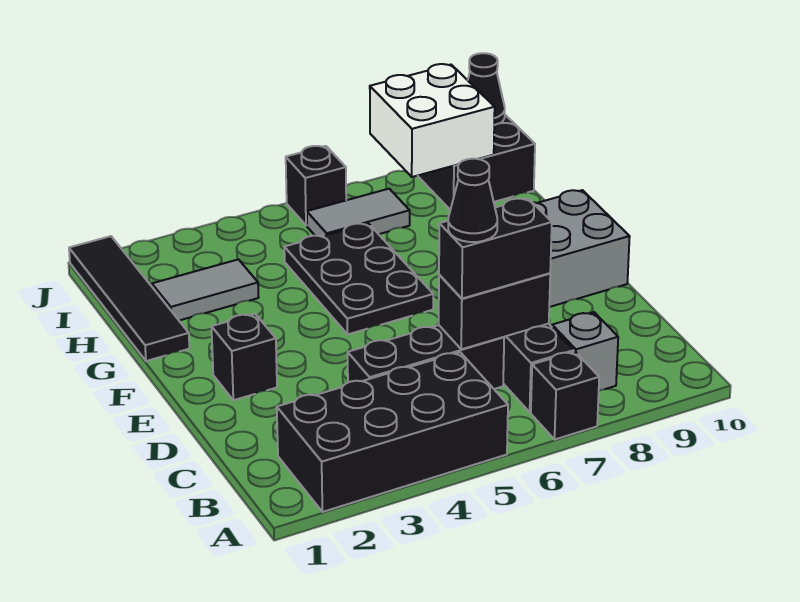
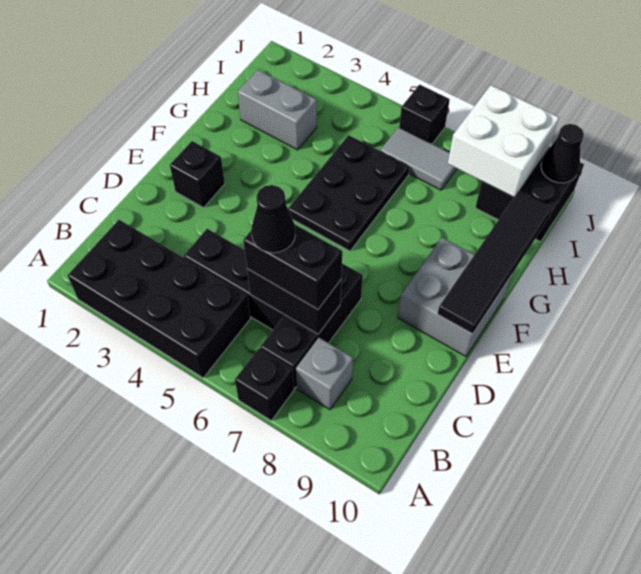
black 1x4 tile [69,236,189,361] -> black 1x4 tile moved to [438,191,552,334]
grey 1x2 tile [152,259,259,320] -> grey 1x2 brick [238,70,317,150]

